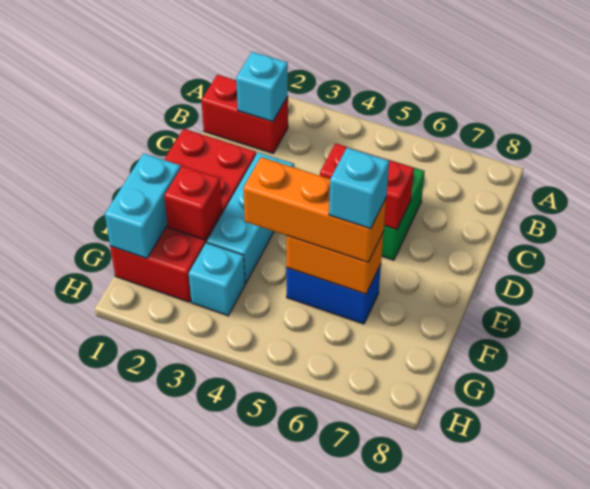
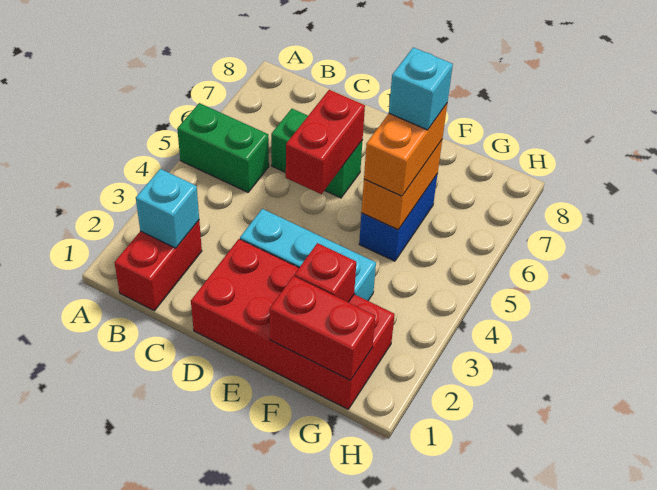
none -> green 1x2 brick [177,103,269,192]
cyan 1x2 brick [105,153,181,259] -> red 1x2 brick [270,276,375,380]
orange 1x3 brick [243,157,386,262] -> orange 1x2 brick [364,104,447,196]
cyan 1x1 brick [189,243,245,316] -> none

